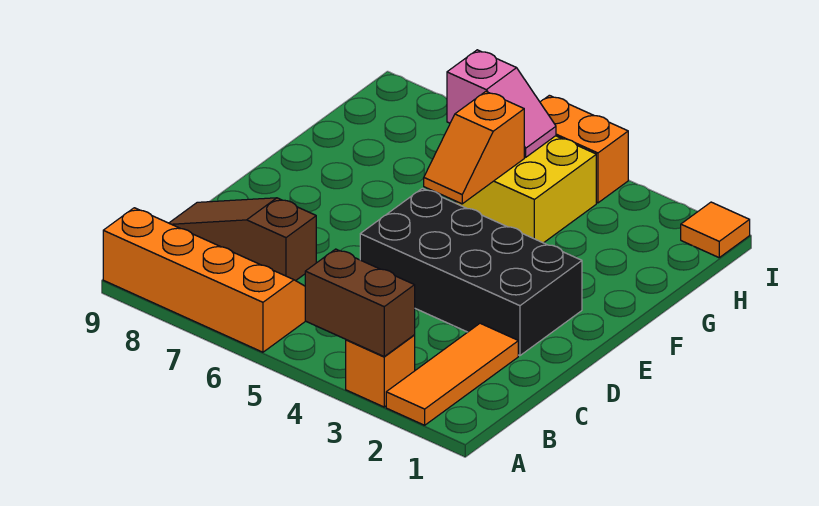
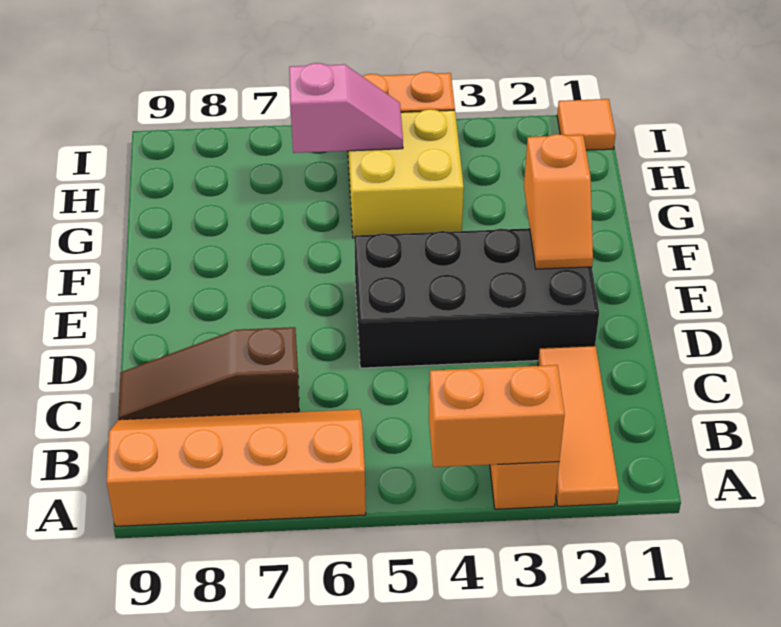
brown 1x2 brick [305,249,415,356] -> orange 1x2 brick [429,365,565,467]
orange 1x2 slope [424,92,524,204] -> orange 1x2 slope moved to [524,134,593,269]

